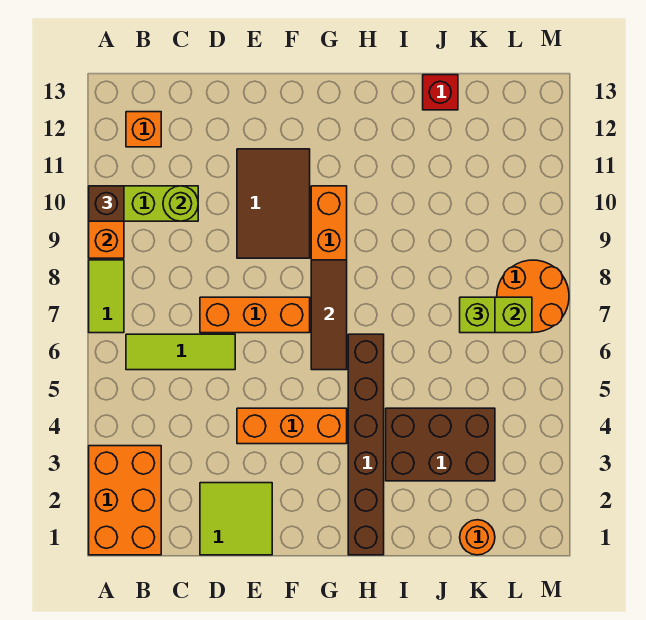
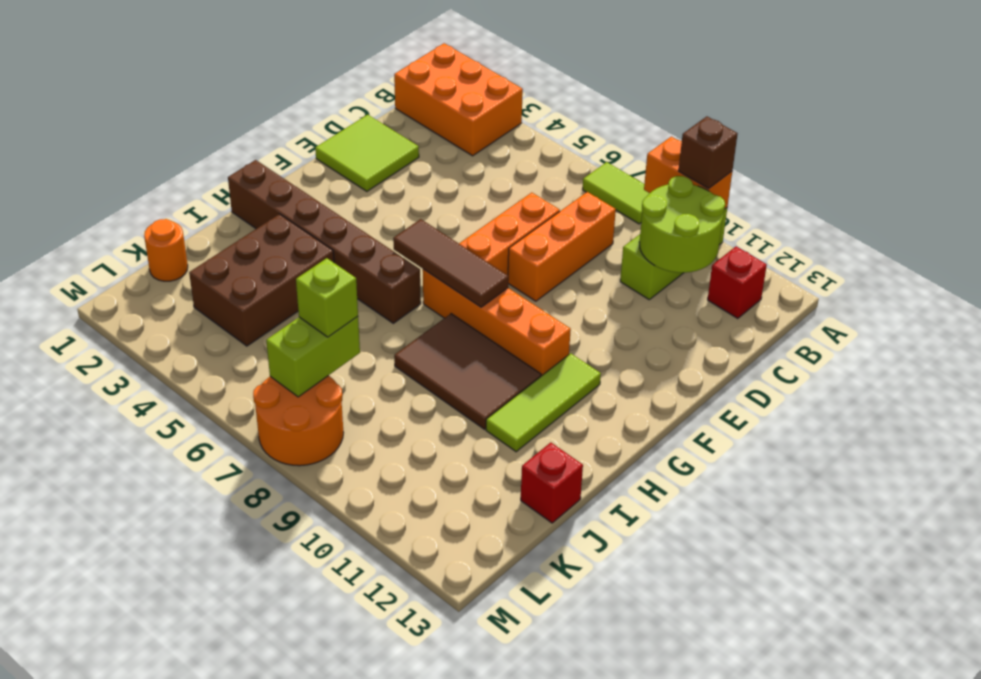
lime 1x3 tile [126,334,235,370] -> lime 1x3 tile moved to [486,353,601,452]
orange 1x1 brick [126,112,161,147] -> red 1x1 brick [708,246,767,319]
lime 1x1 round brick [163,186,198,221] -> lime 2x2 round brick [639,176,725,273]
orange 1x3 brick [237,408,347,444] -> orange 1x3 brick moved to [508,192,616,301]
brown 2x3 tile [237,149,310,258] -> brown 2x3 tile moved to [394,314,541,429]

